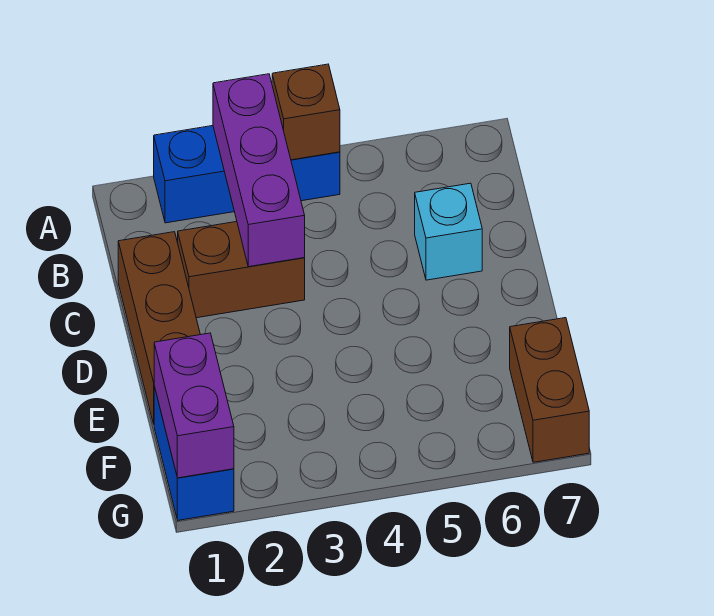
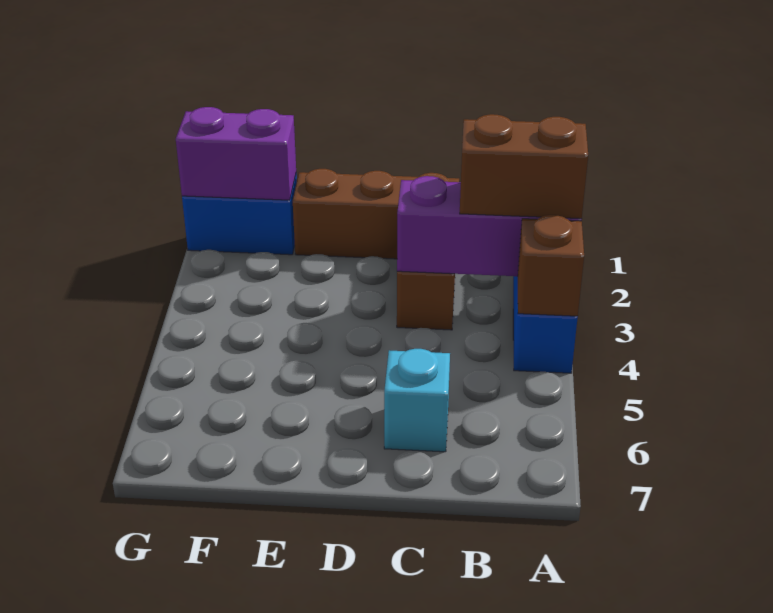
brown 1x2 brick [510,318,589,462] -> brown 1x2 brick moved to [460,114,588,219]

